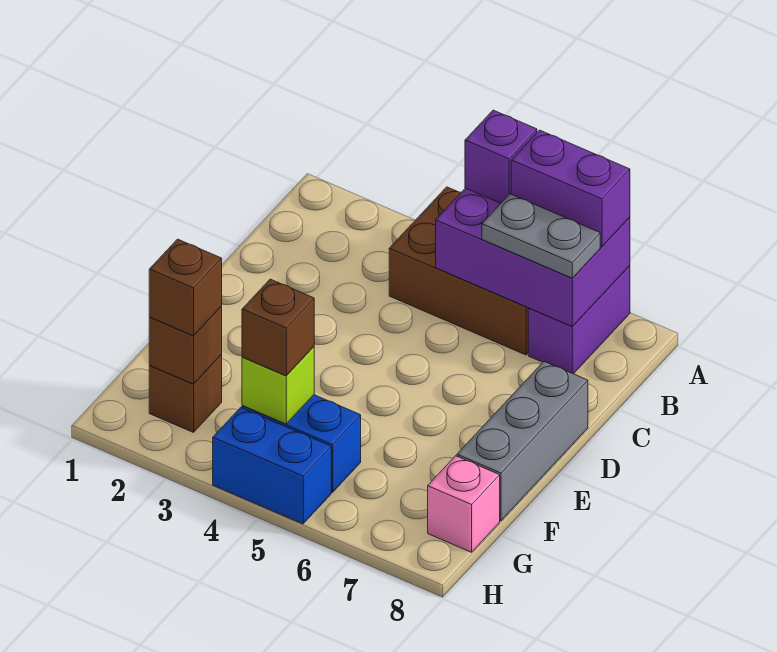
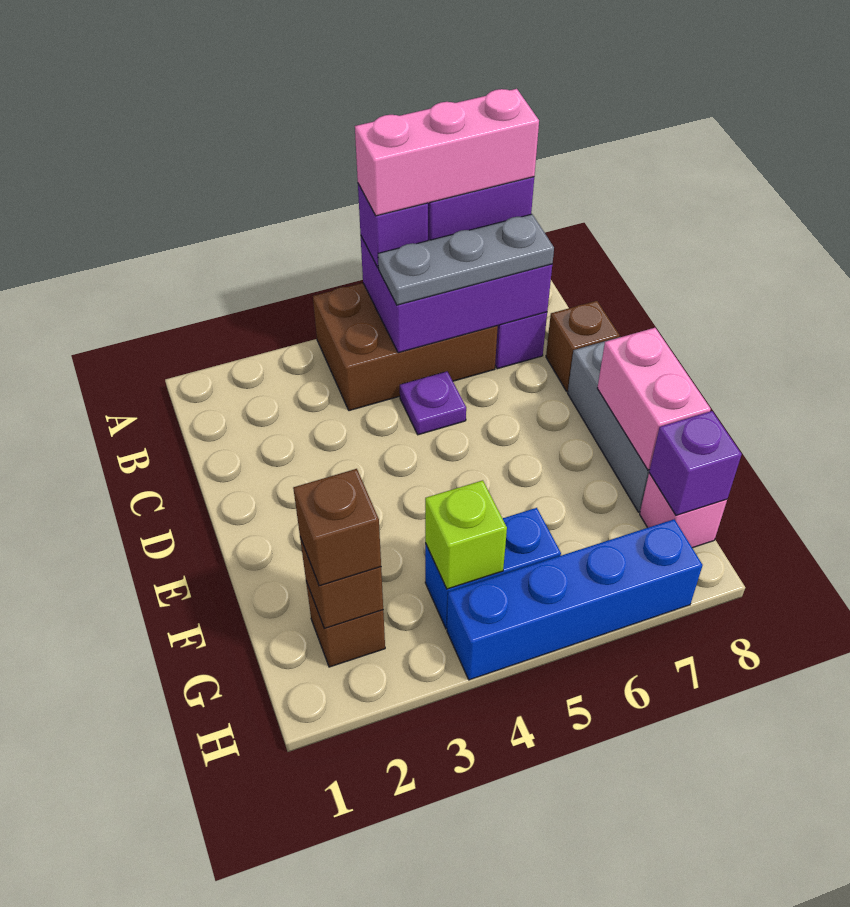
none -> pink 1x3 brick [355,89,539,216]
grey 1x2 plate [482,194,600,278] -> grey 1x3 plate [378,214,554,305]
none -> purple 1x1 plate [400,371,466,435]
none -> pink 1x2 brick [597,328,711,470]
brown 1x1 brick [242,279,314,376] -> brown 1x1 brick moved to [546,301,620,391]
none -> purple 1x1 brick [649,411,742,516]
blue 1x2 brick [213,407,331,524] -> blue 1x4 brick [447,519,703,680]

